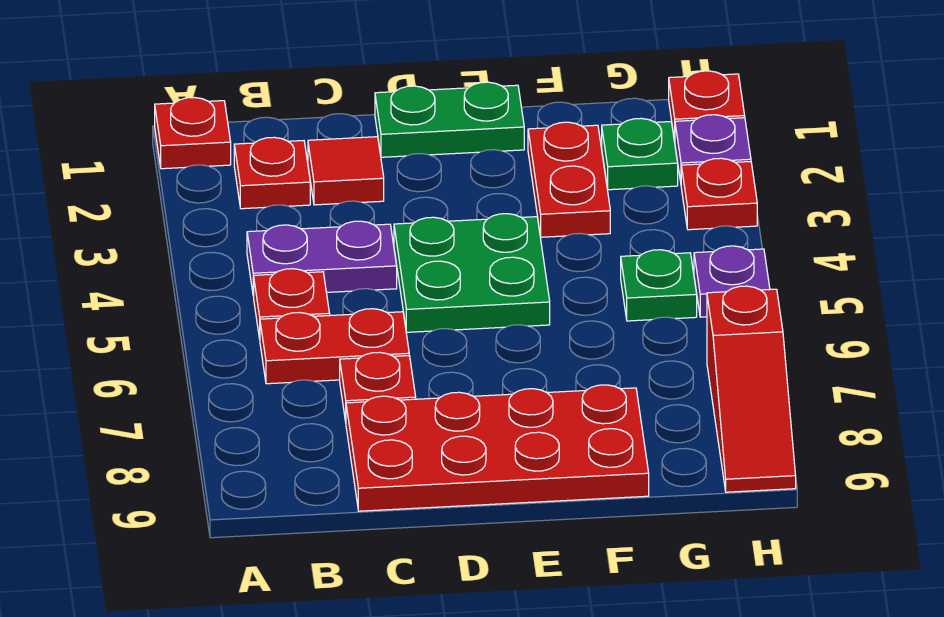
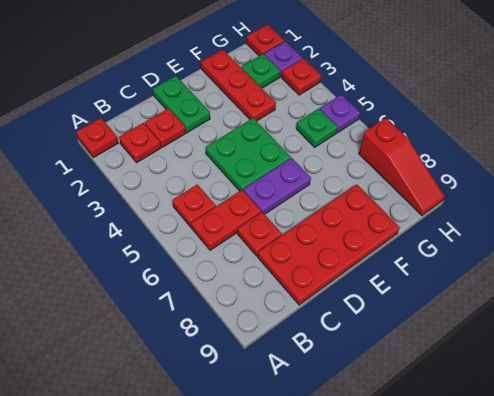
purple 1x2 plate [247,221,397,296] -> purple 1x2 plate moved to [243,158,311,214]
red 1x1 tile [308,137,384,205] -> red 1x1 plate [145,108,186,147]
green 1x2 plate [375,82,524,157] -> green 1x2 plate turned to [153,76,210,133]
red 1x2 plate [528,122,610,237] -> red 1x3 plate [201,50,276,121]

